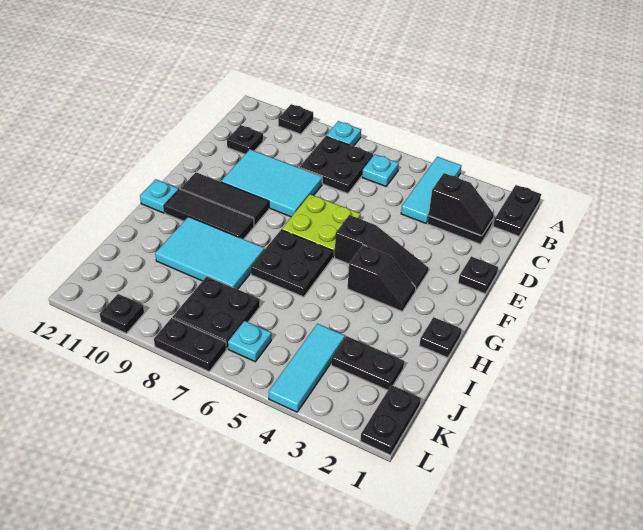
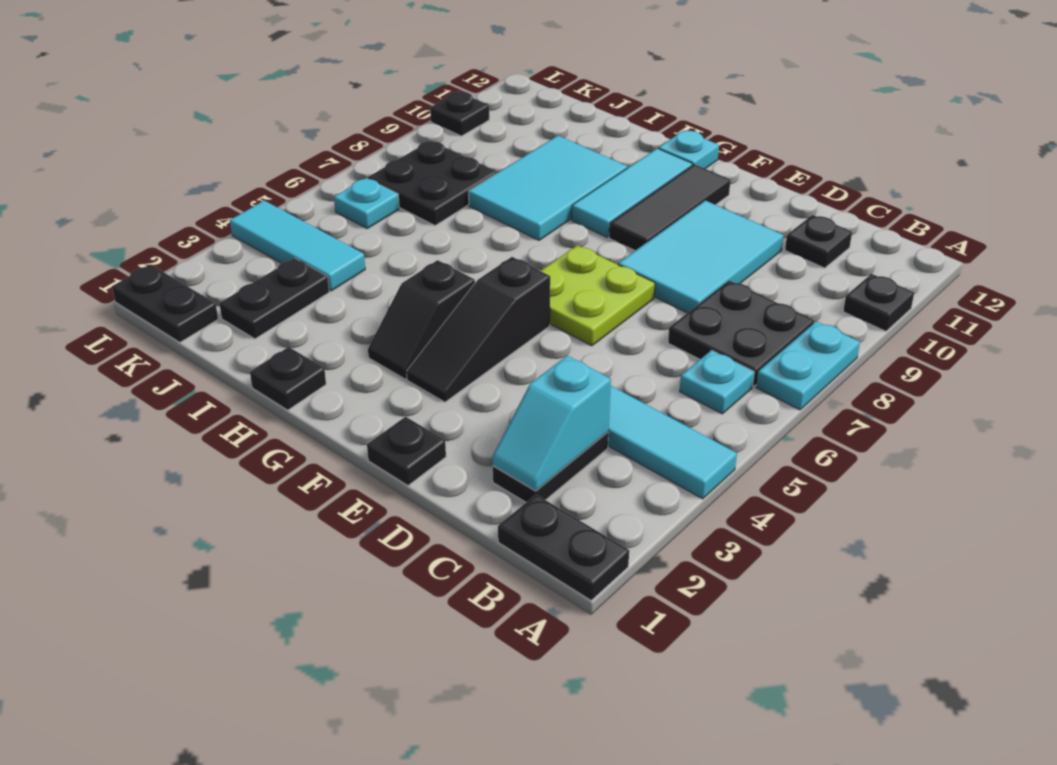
cyan 1x1 plate [326,121,361,146] -> cyan 1x2 plate [756,321,860,410]
black 1x2 slope [429,173,494,236] -> cyan 1x2 slope [493,356,611,491]
black 2x2 plate [251,230,333,297] -> none
black 1x3 tile [164,189,254,239] -> cyan 1x3 tile [572,148,692,237]
black 1x2 plate [154,318,226,372] -> none

